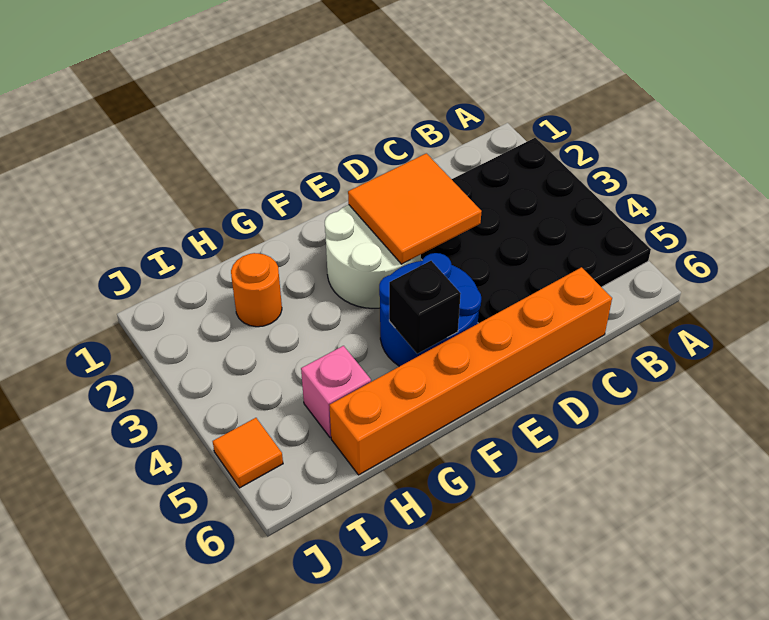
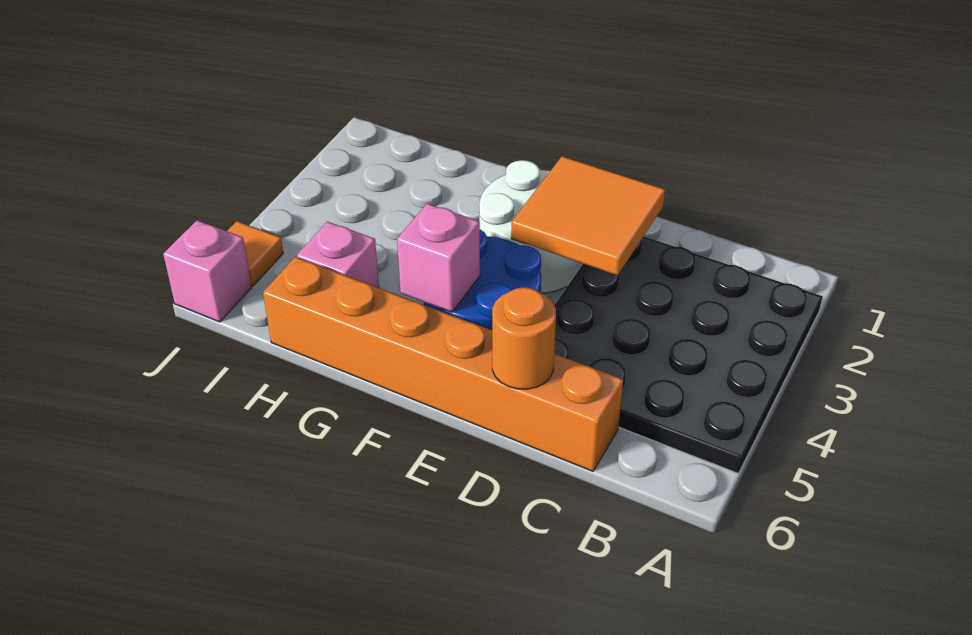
black 1x1 brick [389,261,461,354] -> pink 1x1 brick [397,203,480,312]
orange 1x1 round brick [231,253,282,327] -> orange 1x1 round brick moved to [492,287,556,389]
none -> pink 1x1 brick [163,220,252,322]

